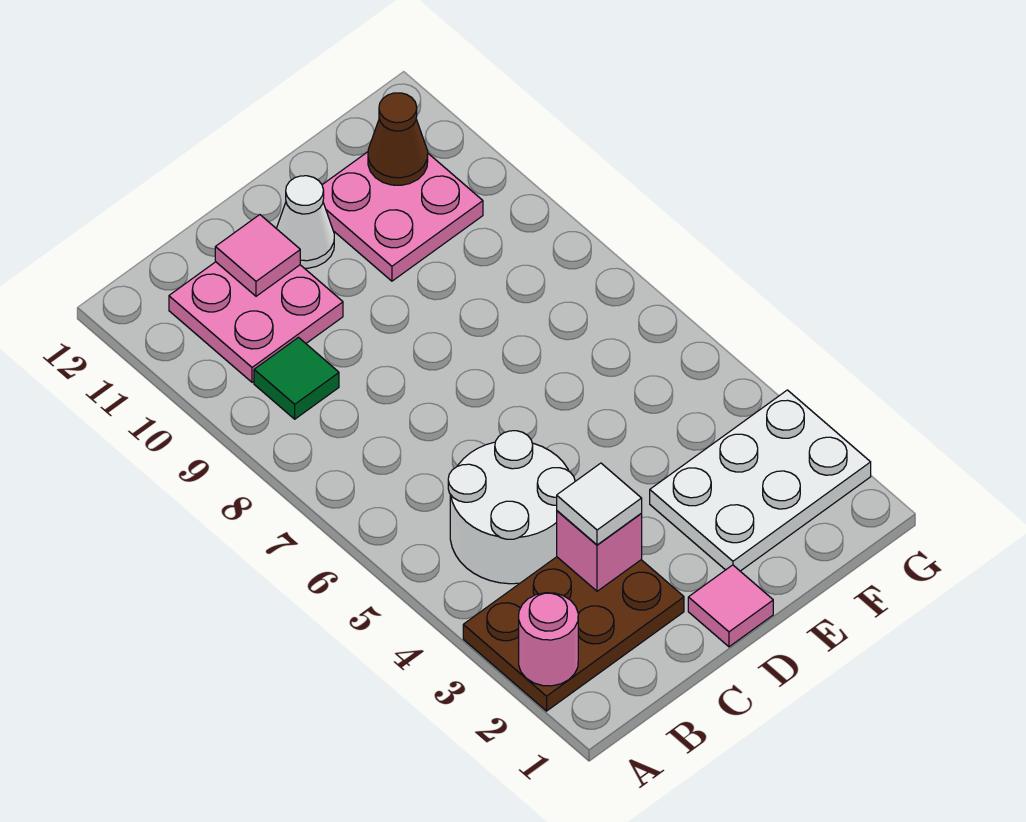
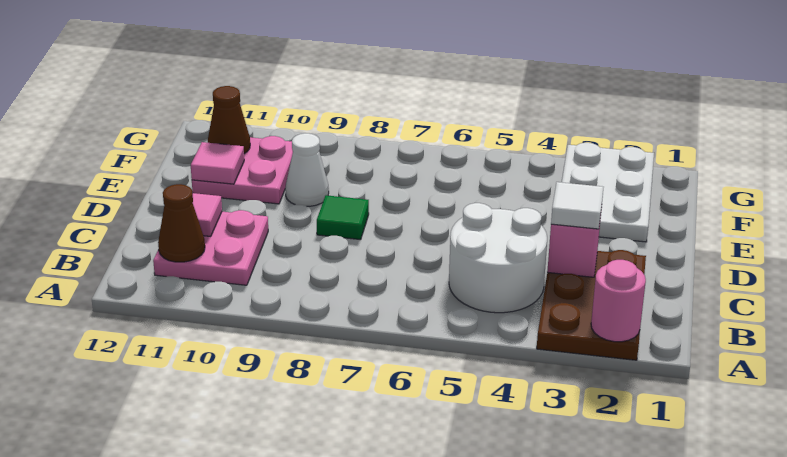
green 1x1 tile [254,338,339,419] -> green 1x1 tile moved to [317,195,369,240]
none -> brown 1x1 cone [158,184,205,262]
pink 1x1 tile [688,565,773,647] -> pink 1x1 tile moved to [191,142,244,184]
white 1x1 cone [276,176,334,268] -> white 1x1 cone moved to [285,133,329,206]

